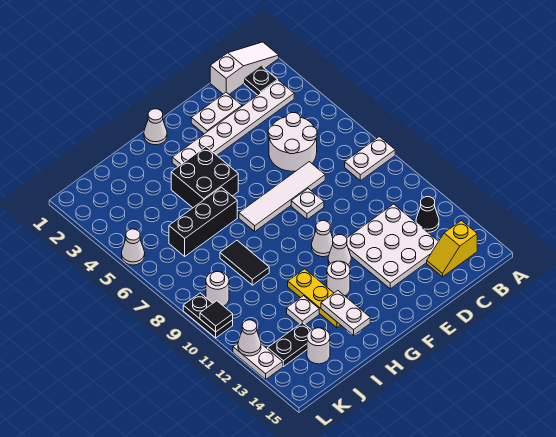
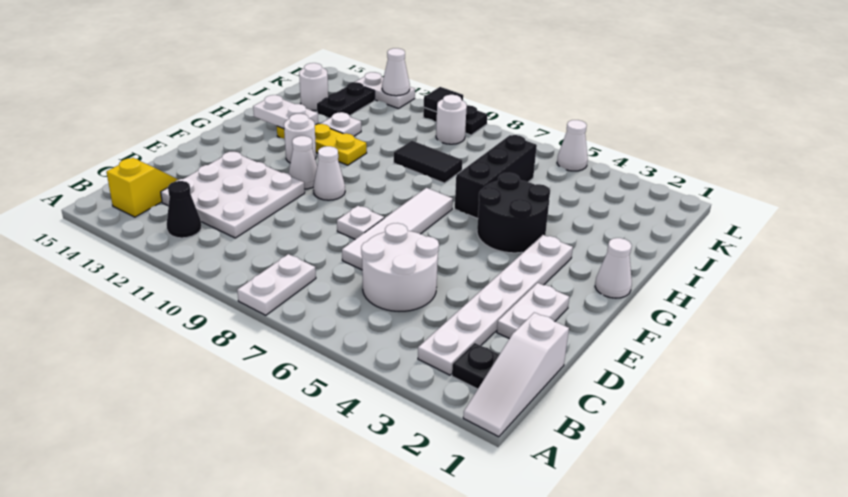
black 2x2 brick [171,147,238,208] -> black 2x2 round brick [477,173,550,253]

